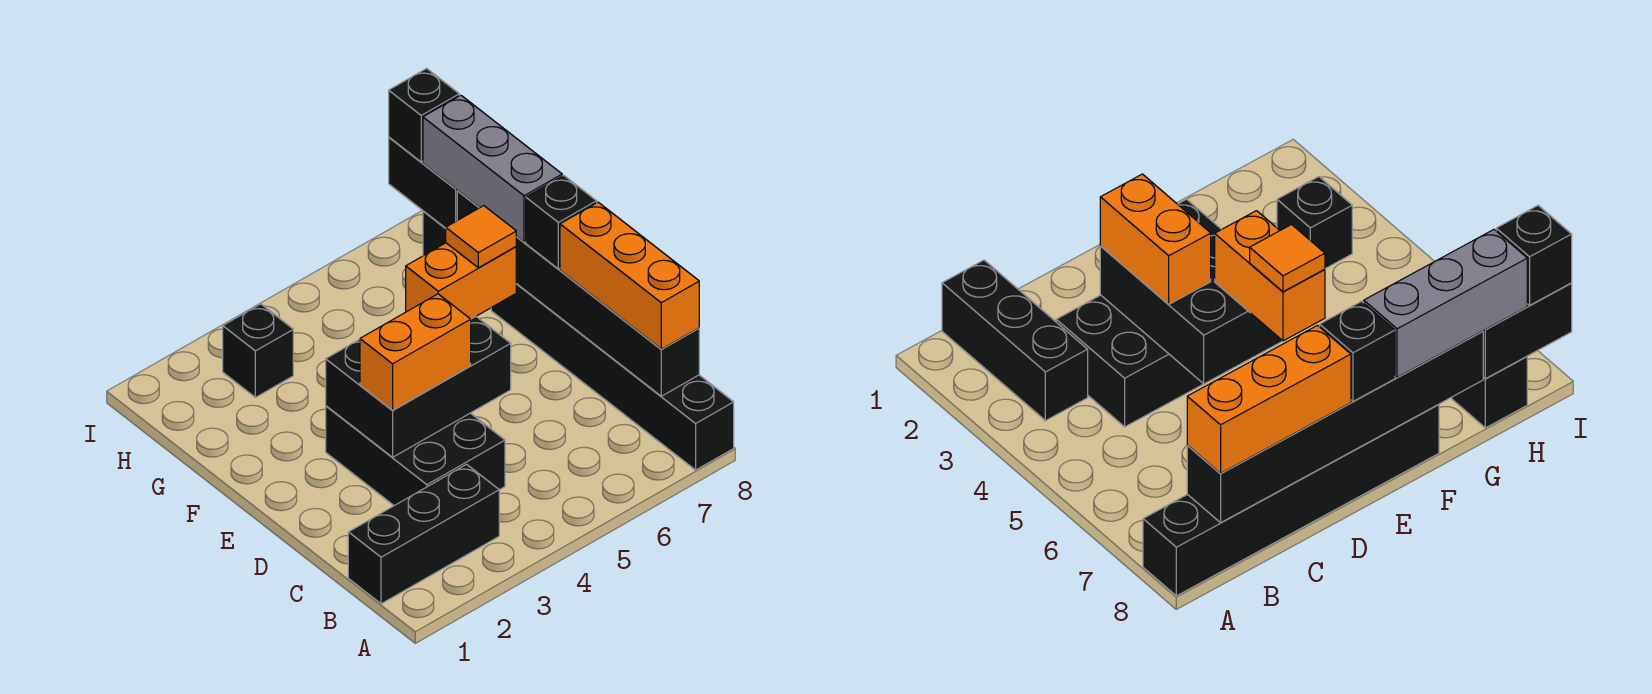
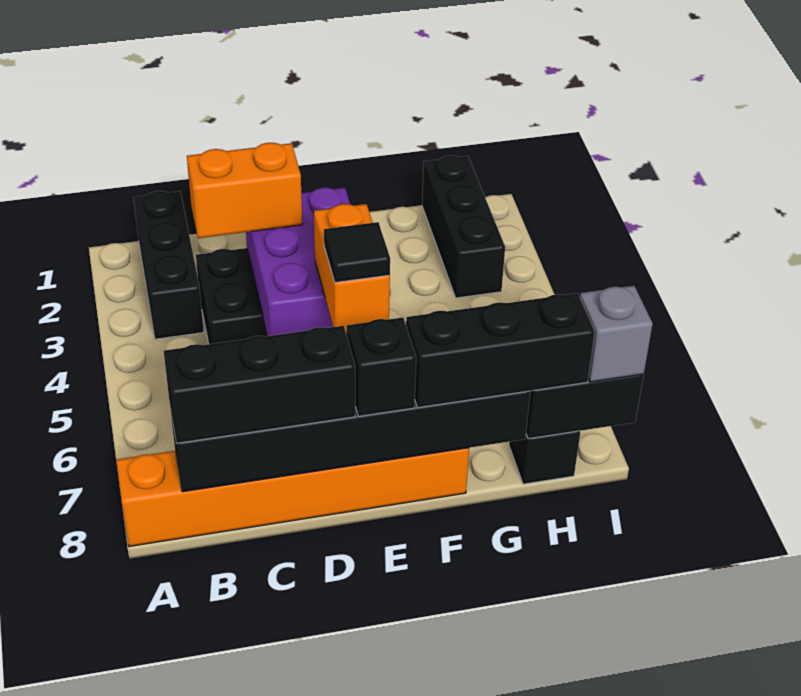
black 1x6 brick [491,284,734,470] -> orange 1x6 brick [116,448,469,547]
orange 1x3 brick [560,202,699,349] -> black 1x3 brick [164,326,355,443]
black 2x3 brick [326,317,511,457] -> purple 2x3 brick [246,187,350,336]
orange 1x2 brick [360,294,471,410] -> orange 1x2 brick turned to [187,143,302,238]
orange 1x1 tile [445,206,516,268] -> black 1x1 tile [324,222,390,283]
grey 1x3 brick [423,95,562,242] -> black 1x3 brick [406,293,595,408]
black 1x1 brick [223,304,293,397] -> black 1x3 brick [422,156,505,298]
black 1x1 brick [389,68,459,162] -> grey 1x1 brick [580,286,653,382]

